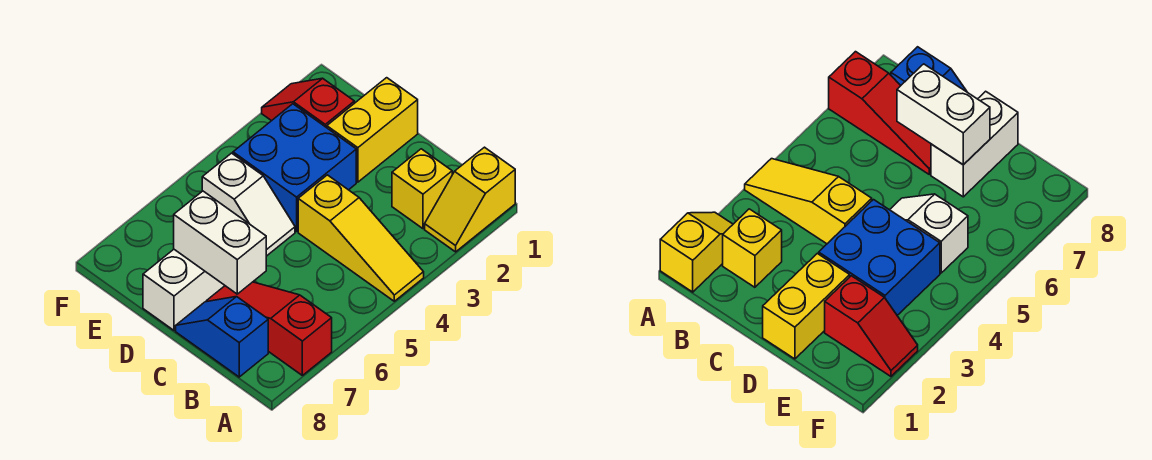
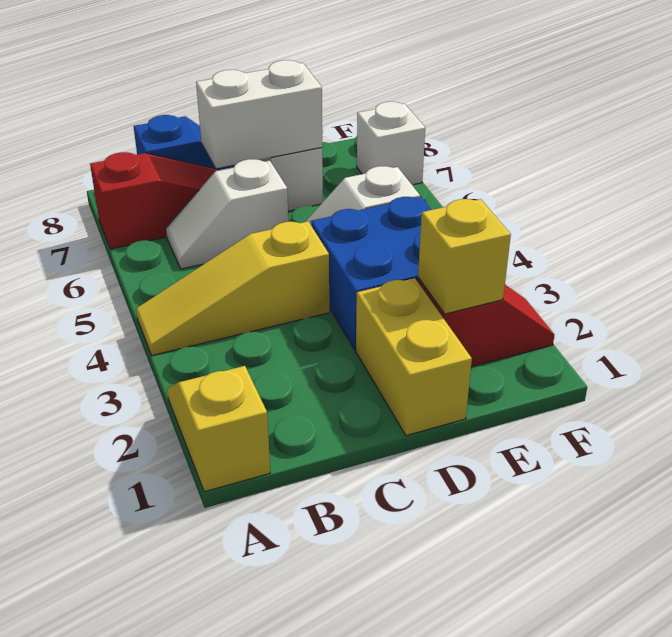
yellow 1x1 brick [392,149,452,229] -> yellow 1x1 brick moved to [418,199,511,314]
none -> white 1x2 slope [166,159,288,269]
none -> white 1x1 brick [357,102,425,185]

